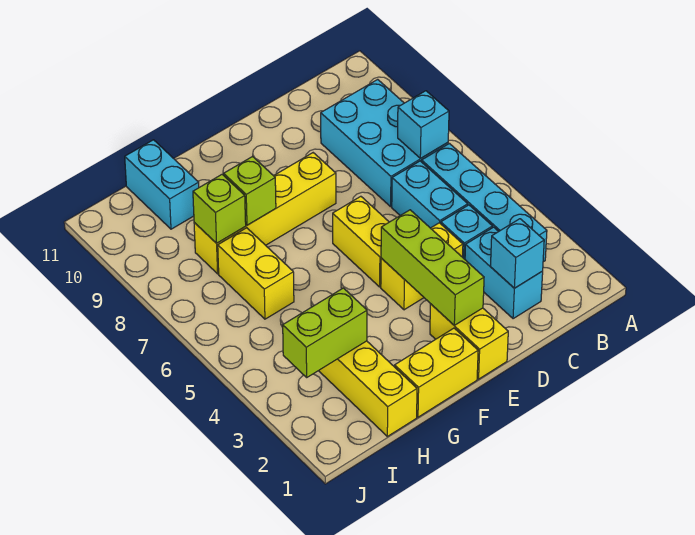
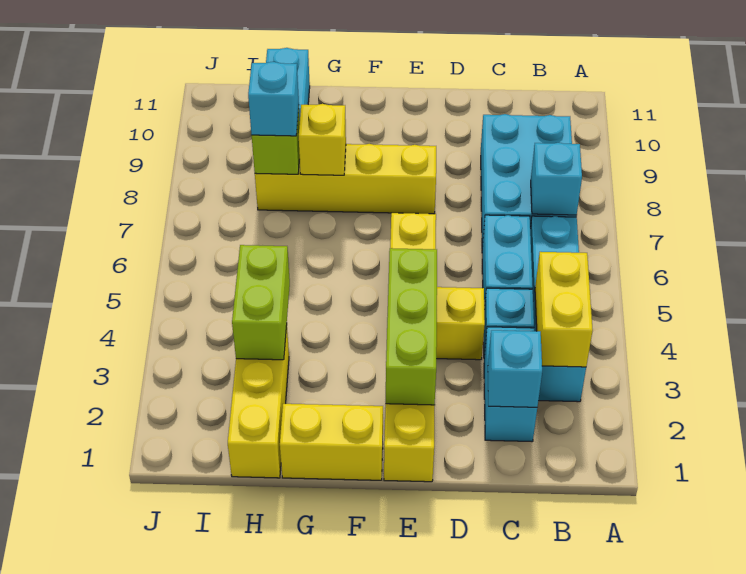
lime 1x1 brick [224,156,276,225] -> yellow 1x1 brick [299,104,346,175]
lime 1x2 brick [283,288,367,377] -> lime 1x2 brick turned to [232,245,290,360]
yellow 1x2 brick [218,228,294,319] -> yellow 1x2 brick moved to [535,252,593,367]
none -> cyan 1x1 brick [248,62,299,136]

